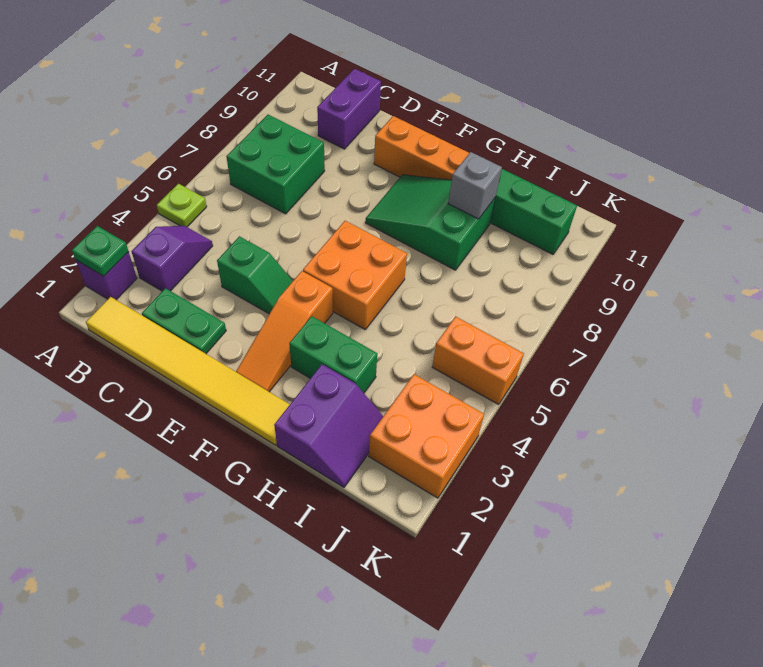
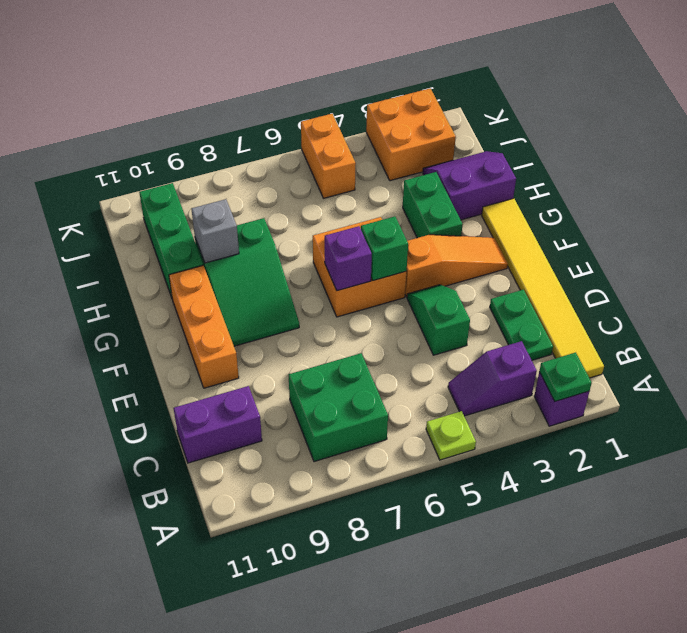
none -> green 1x1 brick [361,216,408,281]
none -> purple 1x1 brick [324,226,372,291]

